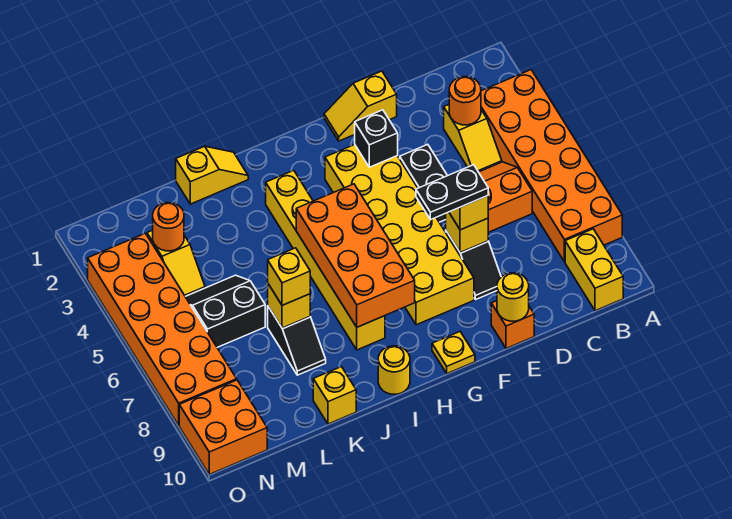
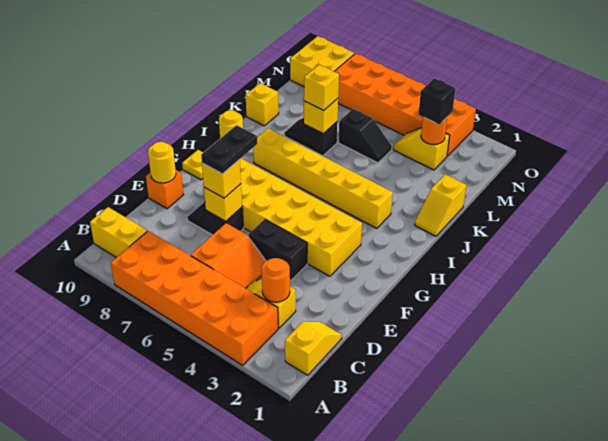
yellow 1x2 slope [324,71,397,141] -> yellow 1x2 slope moved to [285,322,342,375]
black 1x1 brick [355,110,398,167] -> black 1x1 brick moved to [418,78,455,124]
orange 2x4 brick [296,184,415,327] -> none
black 2x2 slope [185,275,265,347] -> black 1x2 slope [339,109,392,163]
orange 2x2 brick [179,380,267,474] -> yellow 2x2 brick [290,36,355,87]

